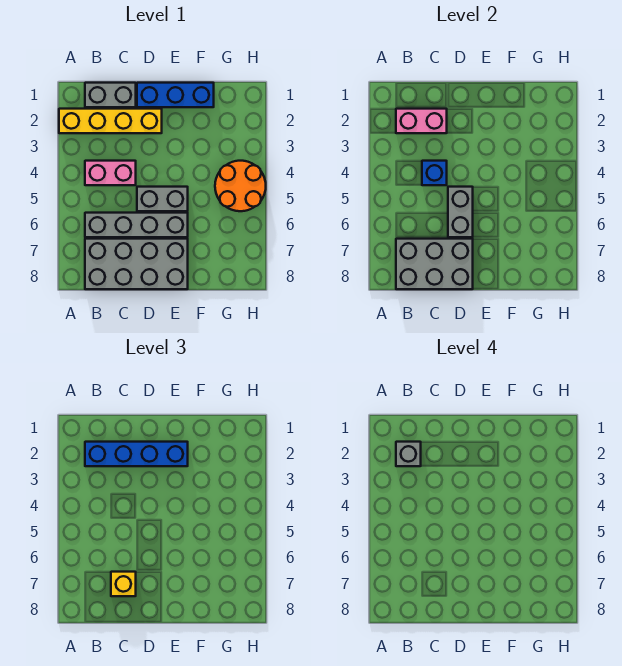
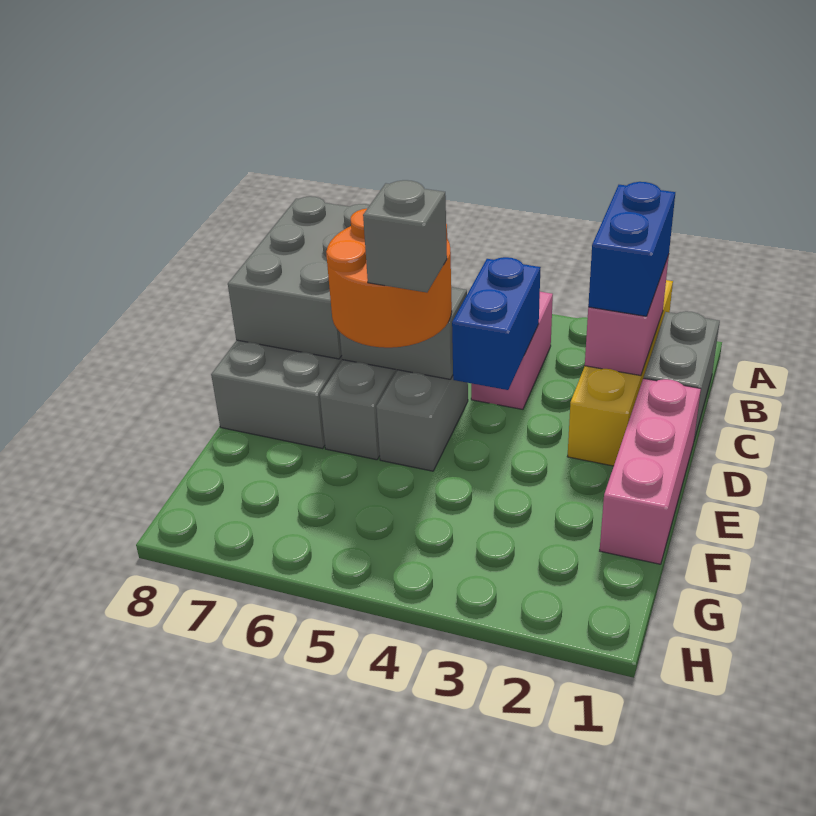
blue 1x4 brick [85,442,188,466] -> blue 1x2 brick [588,182,675,316]
grey 1x1 brick [396,442,421,466] -> grey 1x1 brick moved to [363,180,447,292]
blue 1x1 brick [422,161,447,185] -> blue 1x2 brick [452,257,541,390]
yellow 1x1 brick [111,572,136,596] -> none
blue 1x3 brick [137,83,214,107] -> pink 1x3 brick [600,378,701,564]
orange 2x2 round brick [215,161,266,211] -> orange 2x2 round brick moved to [326,209,452,348]

